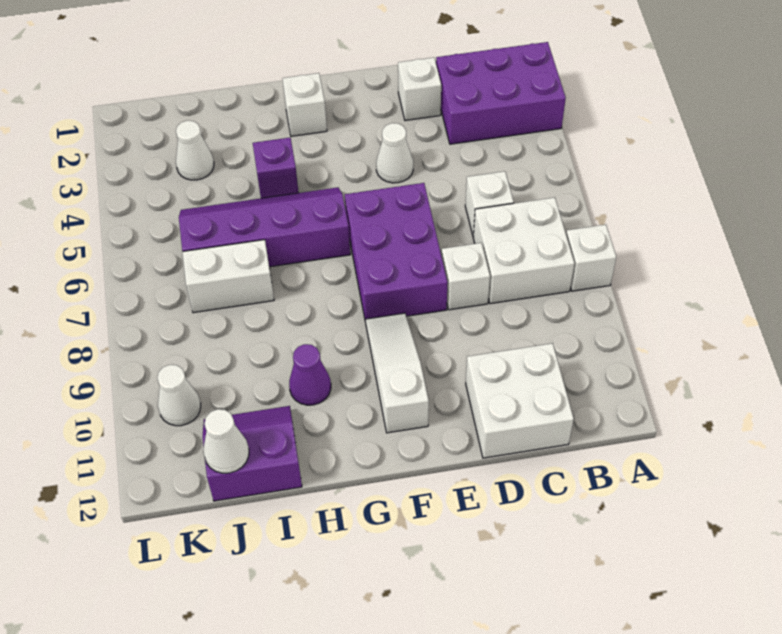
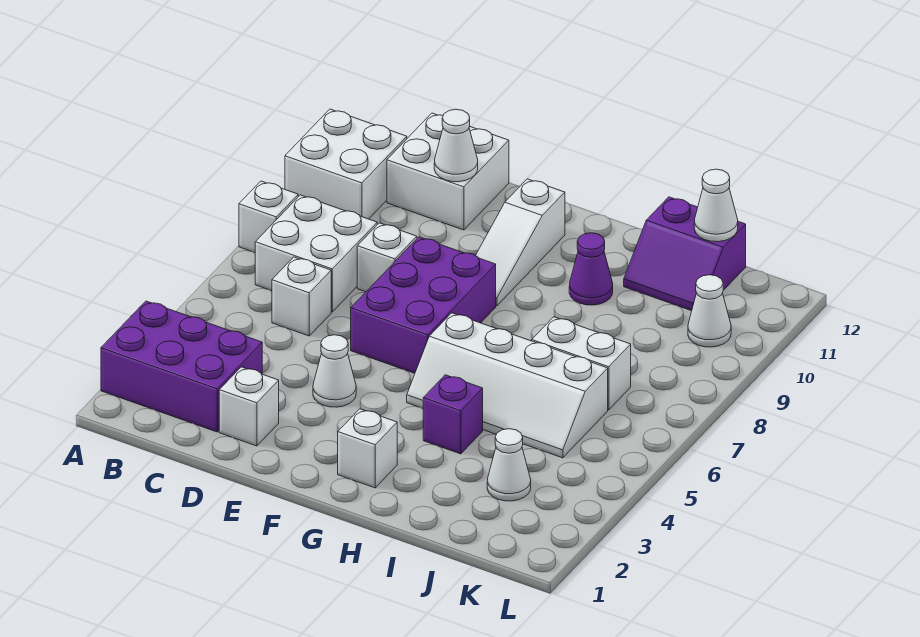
none -> white 2x2 brick [285,109,407,219]
none -> white 1x1 cone [434,109,478,182]
purple 2x4 slope [179,187,350,267] -> white 2x4 slope [407,313,608,458]

